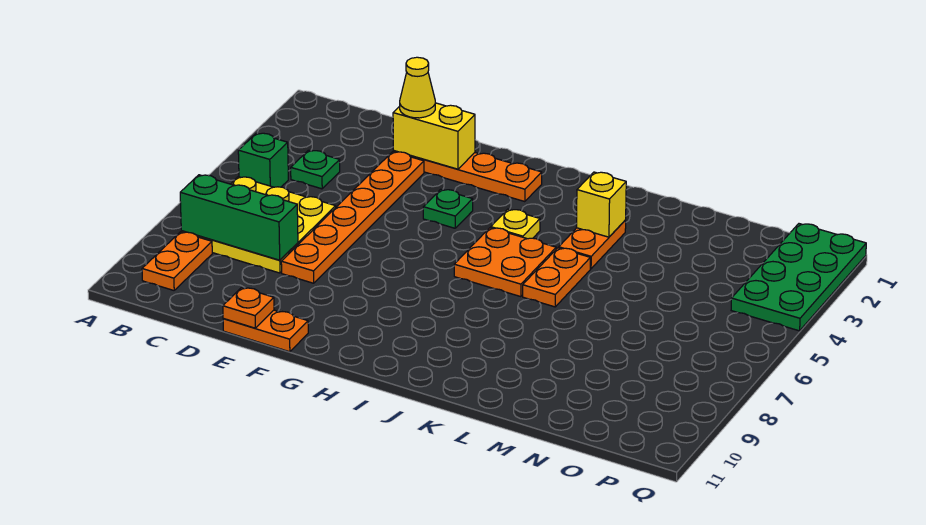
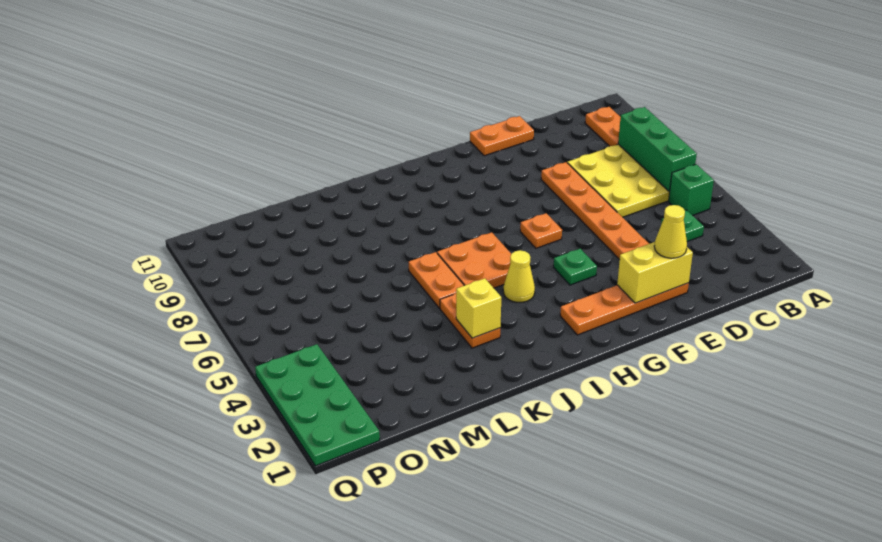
green 1x3 brick [180,175,298,260] -> green 1x3 brick turned to [618,107,697,191]
orange 1x1 plate [223,287,274,328] -> orange 1x1 plate moved to [520,213,562,248]
yellow 1x1 plate [491,209,540,239] -> yellow 1x1 cone [503,250,535,302]

